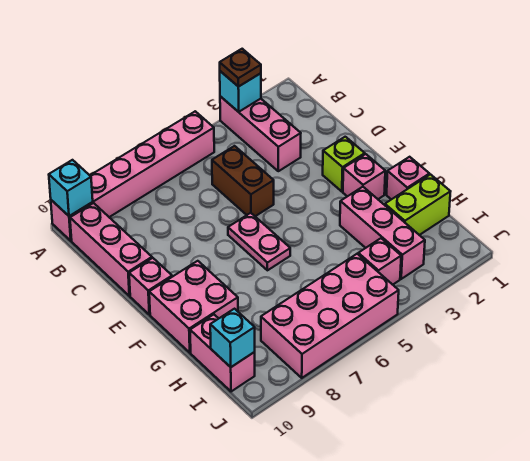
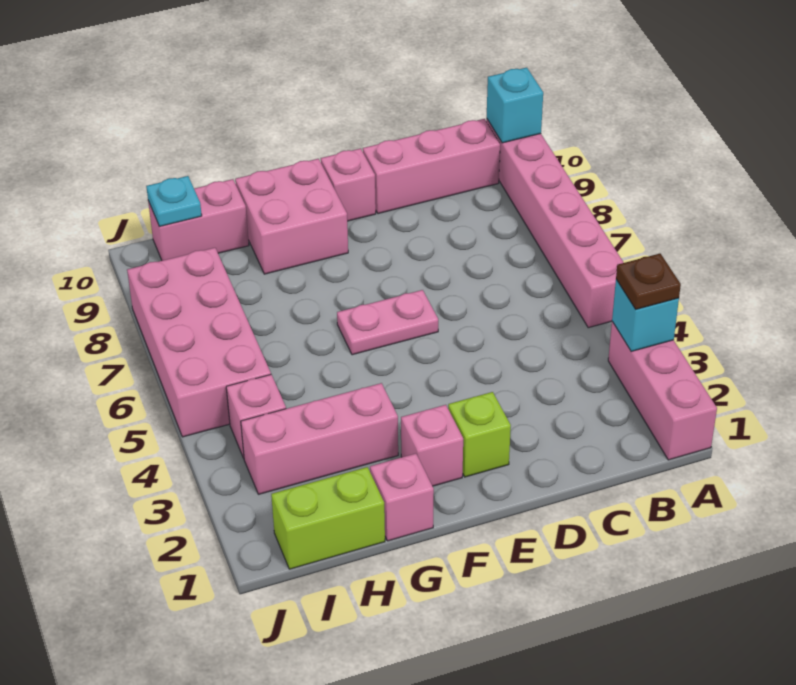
pink 1x3 brick [220,96,301,171] -> pink 1x3 brick turned to [608,322,717,460]
brown 1x2 brick [212,146,274,216] -> none
lime 1x2 brick [385,174,451,235] -> lime 1x2 brick turned to [271,467,385,569]
cyan 1x1 brick [210,309,255,367] -> cyan 1x1 plate [146,176,202,226]

